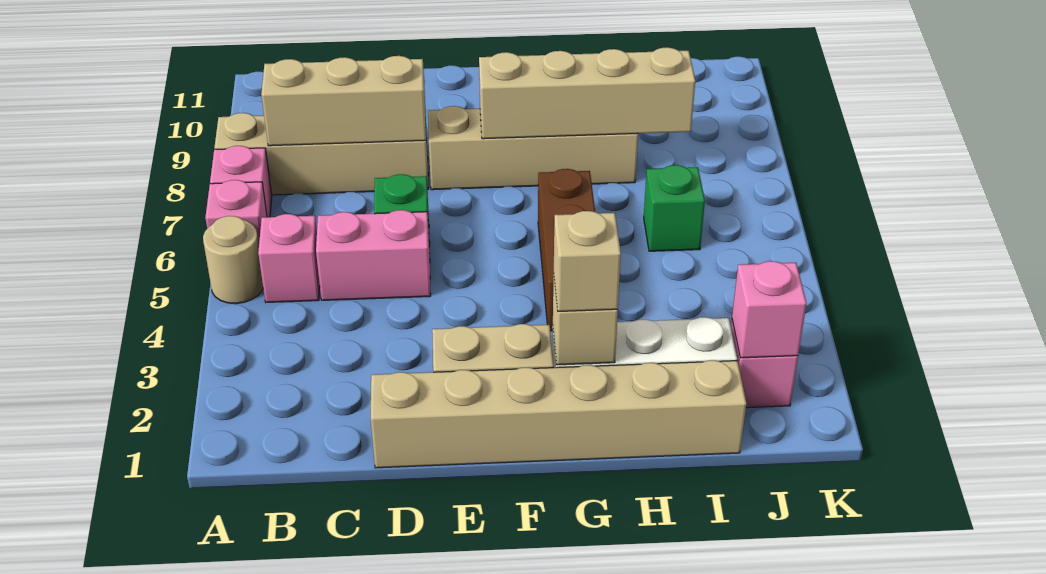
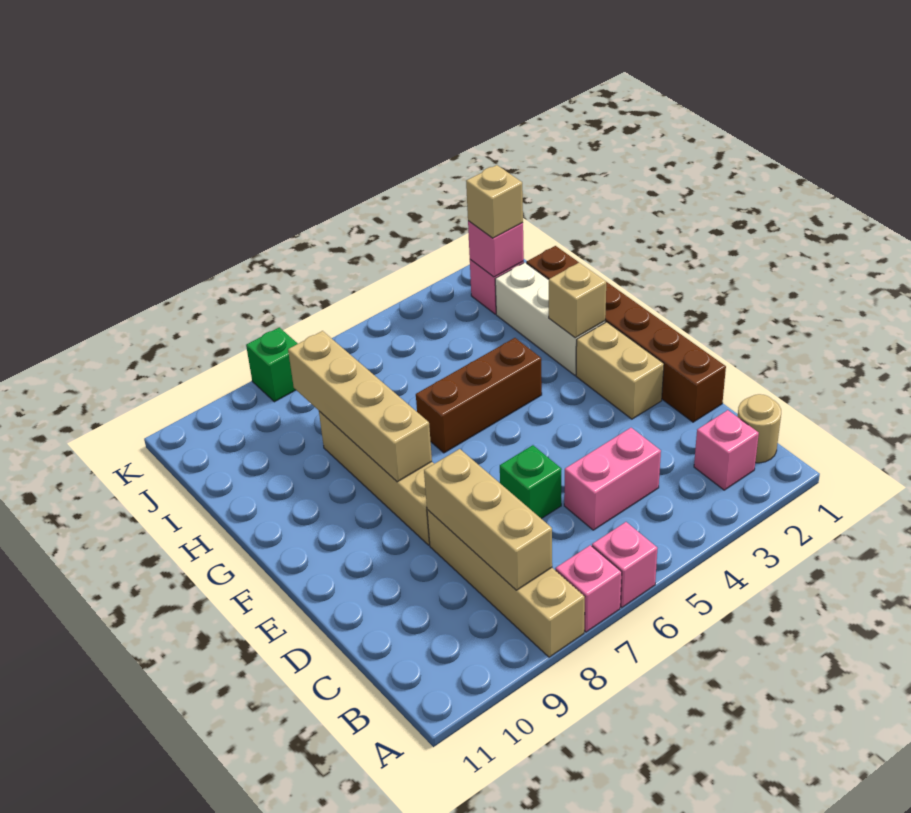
tan 1x1 round brick [203,216,263,304] -> tan 1x1 round brick moved to [737,394,781,463]
pink 1x1 brick [258,214,320,302] -> pink 1x1 brick moved to [694,410,759,490]
pink 1x2 brick [316,210,431,300] -> pink 1x2 brick turned to [564,428,661,530]
tan 1x6 brick [371,360,746,468] -> brown 1x6 brick [526,246,726,422]
tan 1x1 brick [554,211,621,312] -> tan 1x1 brick moved to [466,165,523,238]
green 1x1 brick [644,165,705,251] -> green 1x1 brick moved to [246,327,298,402]

